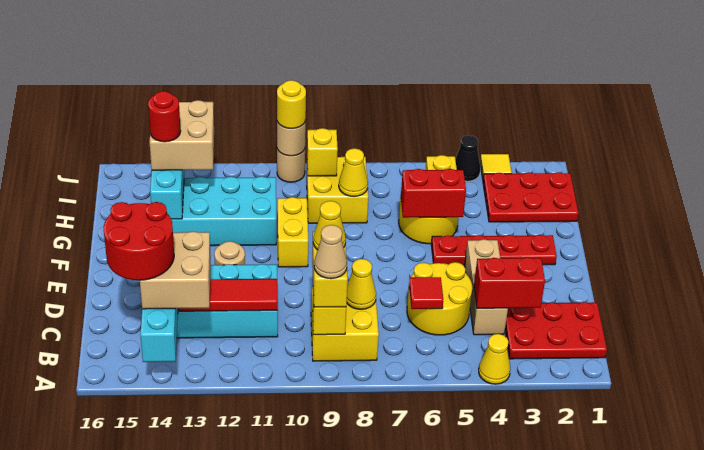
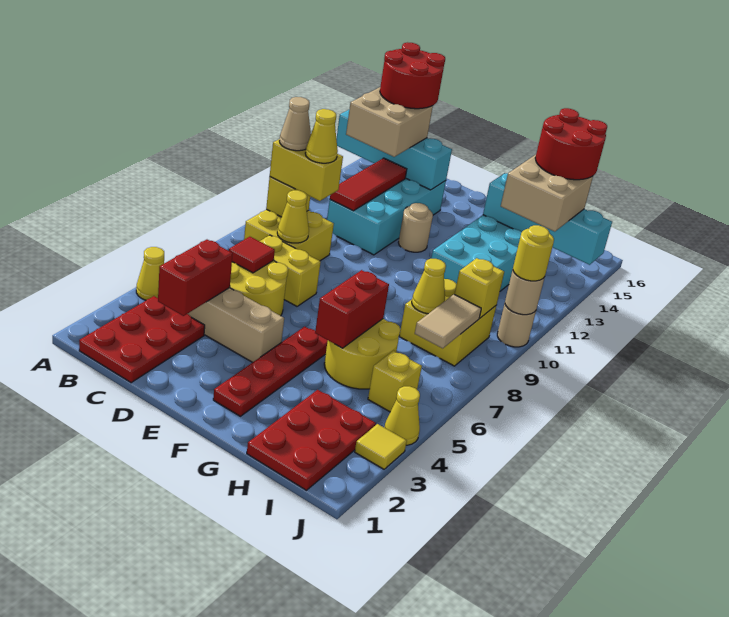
yellow 1x2 brick [278,197,308,267] -> yellow 1x2 brick moved to [260,235,321,306]
red 1x1 round brick [148,91,181,142] -> red 2x2 round brick [535,108,607,180]
none -> tan 1x2 tile [415,294,481,348]
black 1x1 cone [455,135,481,181] -> yellow 1x1 cone [384,386,420,445]

